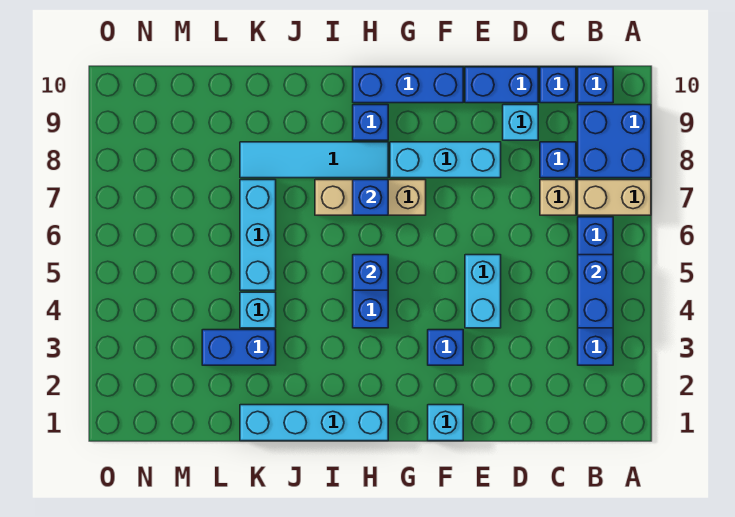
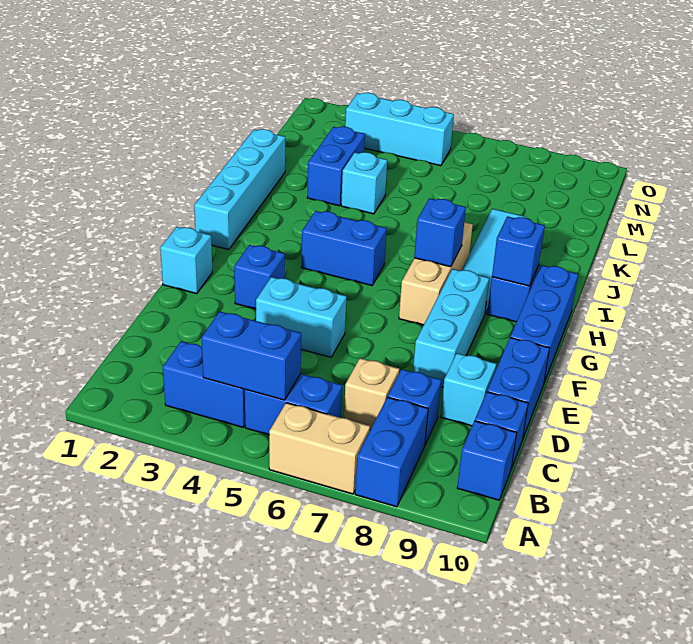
tan 1x2 brick [578,180,651,215] -> tan 1x2 brick turned to [269,403,370,494]
blue 2x2 brick [578,105,651,178] -> blue 1x2 brick [355,397,428,507]
blue 1x1 brick [353,255,388,290] -> blue 1x1 brick moved to [492,217,545,286]
cyan 1x3 brick [240,180,276,290] -> cyan 1x3 brick moved to [345,93,454,166]

